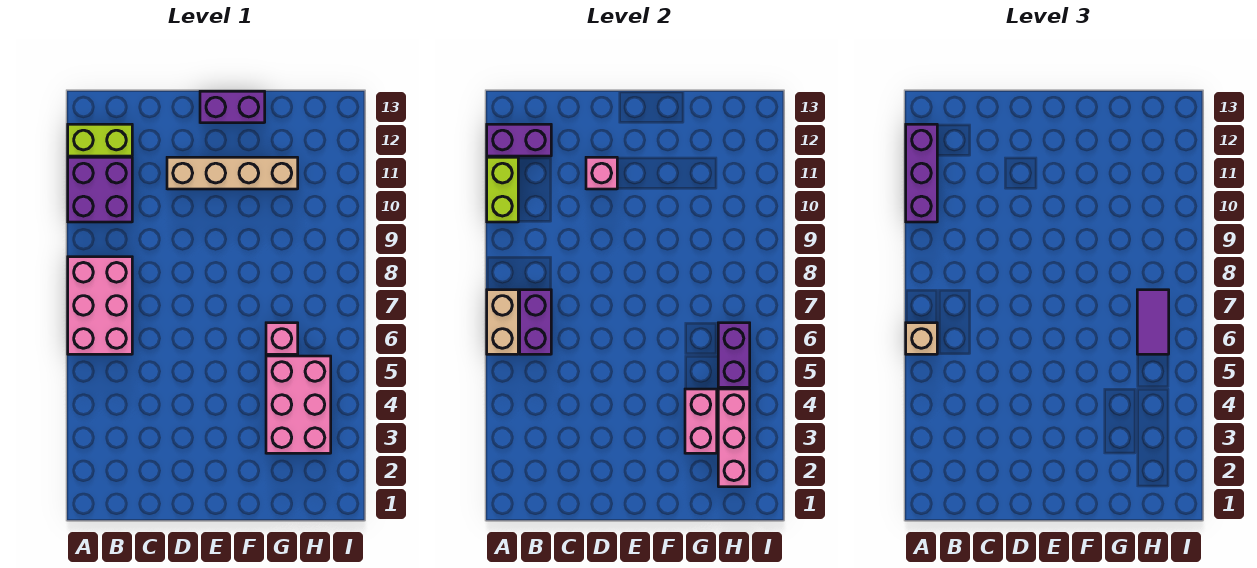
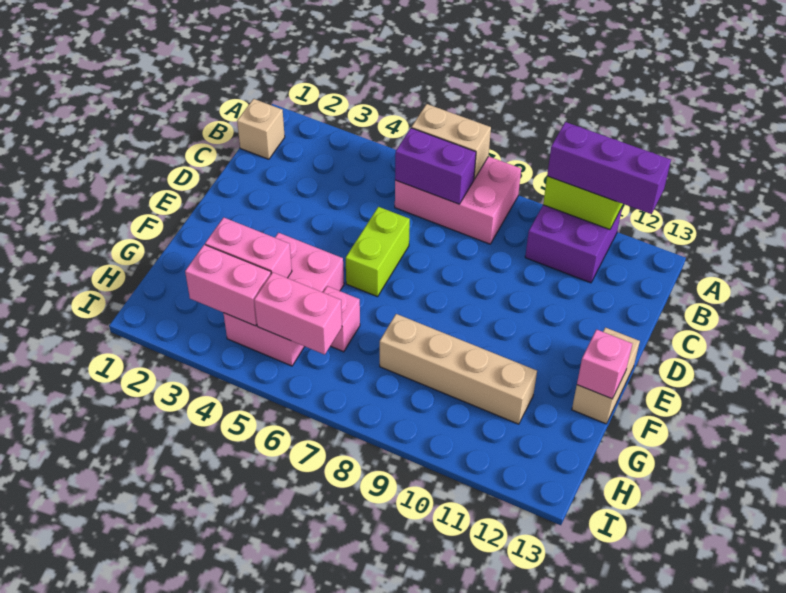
tan 1x1 brick [906,323,937,354] -> tan 1x1 brick moved to [237,99,285,159]
lime 1x2 brick [68,124,132,156] -> lime 1x2 brick moved to [346,207,410,297]
purple 1x2 brick [487,124,551,156] -> none
tan 1x4 brick [167,157,298,189] -> tan 1x4 brick turned to [380,314,537,424]
pink 1x1 brick [586,157,617,189] -> pink 1x1 brick moved to [577,330,632,399]
purple 1x2 brick [200,91,265,123] -> tan 1x2 brick [572,327,640,424]
pink 2x3 brick [266,356,331,453] -> pink 2x3 brick turned to [223,233,344,366]
pink 1x3 brick [718,389,750,487] -> pink 1x2 brick [185,245,271,326]
purple 1x2 brick [718,323,750,387] -> pink 1x2 brick [254,272,342,355]
purple 1x2 tile [1137,290,1169,354] -> none

